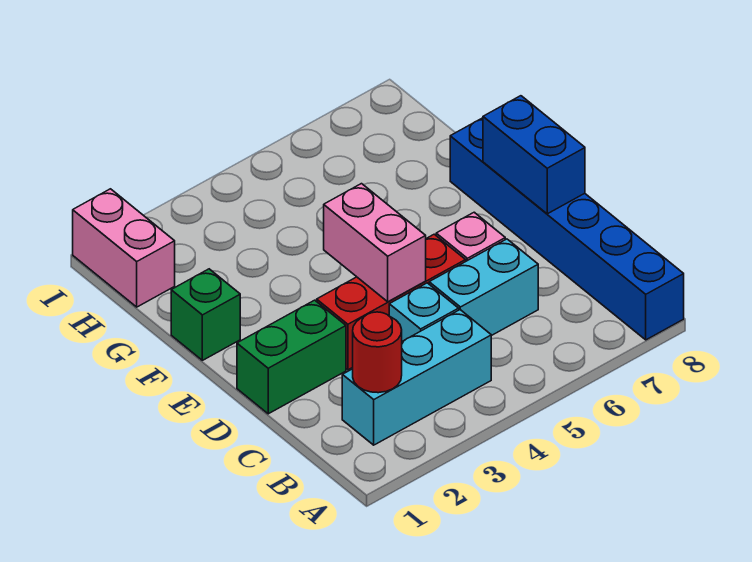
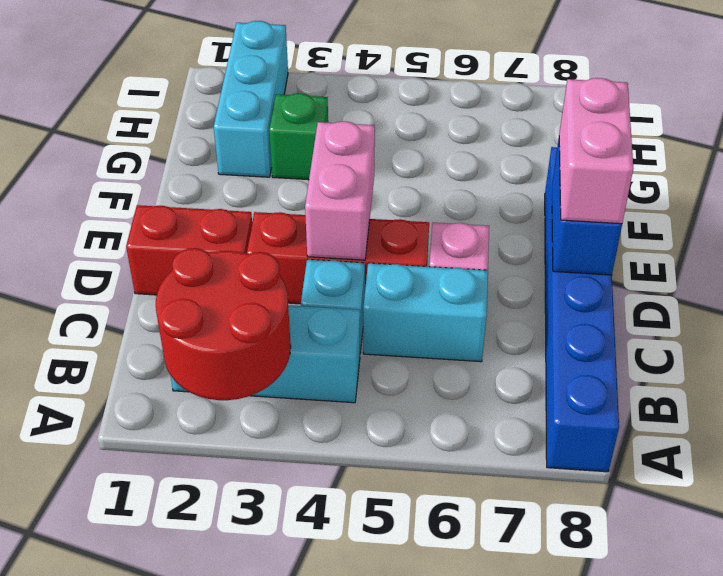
red 1x1 round brick [353,312,402,393] -> red 2x2 round brick [156,248,291,400]
green 1x2 brick [237,300,346,414] -> red 1x2 brick [126,205,252,295]
green 1x1 brick [171,269,240,360] -> green 1x1 brick moved to [269,93,328,180]
none -> cyan 1x3 brick [214,21,288,177]
pink 1x2 brick [73,189,175,307] -> pink 1x2 brick moved to [559,78,633,224]

